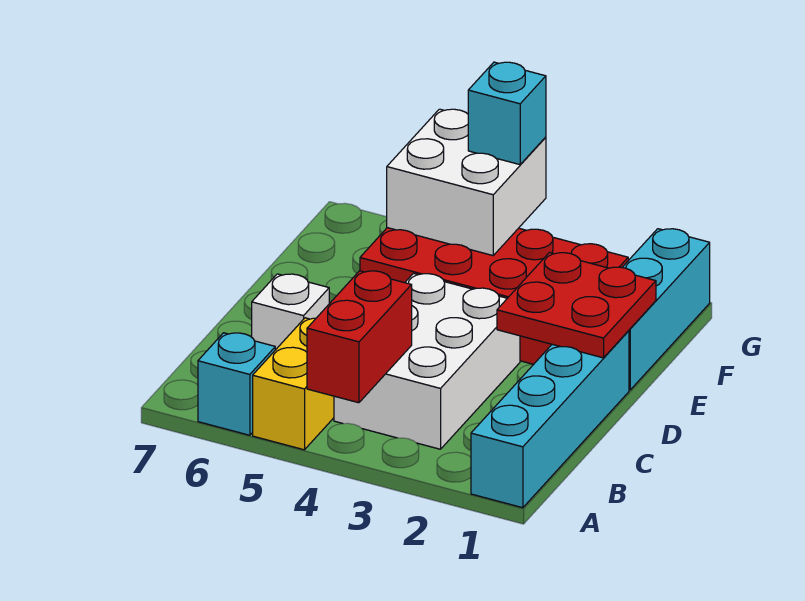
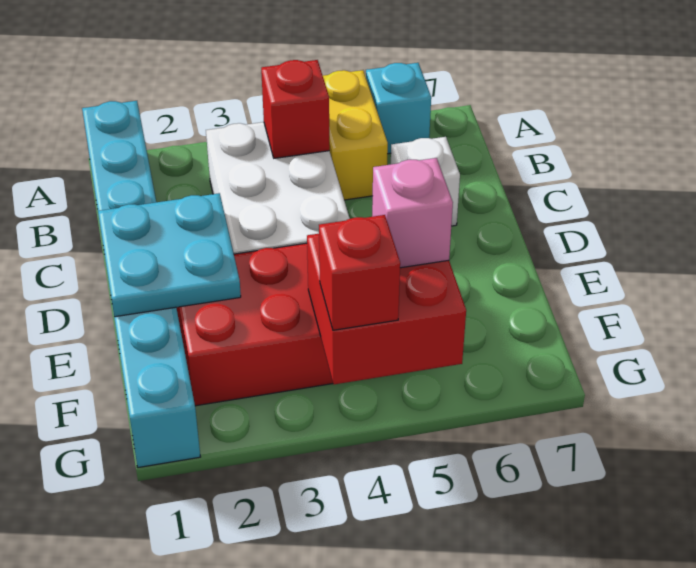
red 1x2 brick [307,271,412,403] -> red 1x1 brick [261,60,330,158]
red 2x2 plate [497,253,656,358] -> cyan 2x2 plate [98,193,241,317]
white 2x2 brick [387,109,546,255] -> red 2x2 brick [307,234,466,384]
none -> pink 1x1 brick [372,158,453,268]
cyan 1x1 brick [468,62,546,165] -> red 1x1 brick [319,215,400,330]

